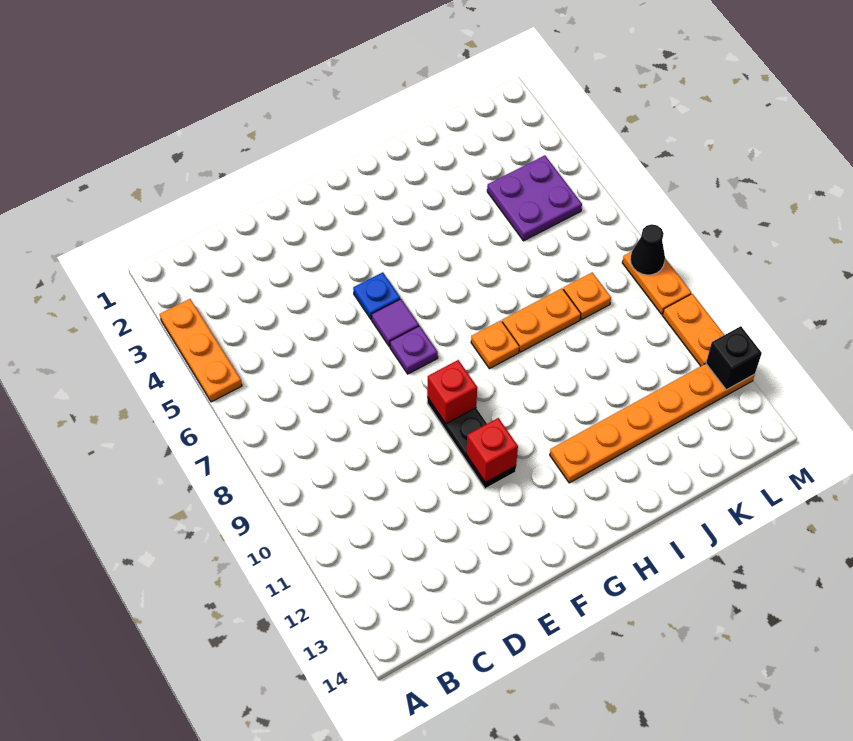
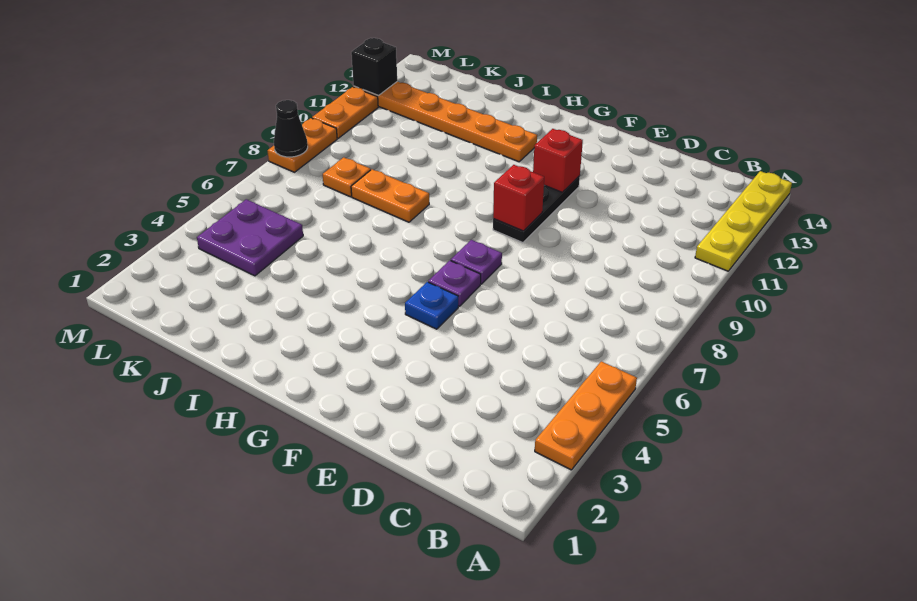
none -> yellow 1x4 plate [695,171,792,271]
purple 1x1 tile [371,299,419,347] -> purple 1x1 plate [428,260,481,306]
orange 1x1 plate [471,321,519,369] -> none

